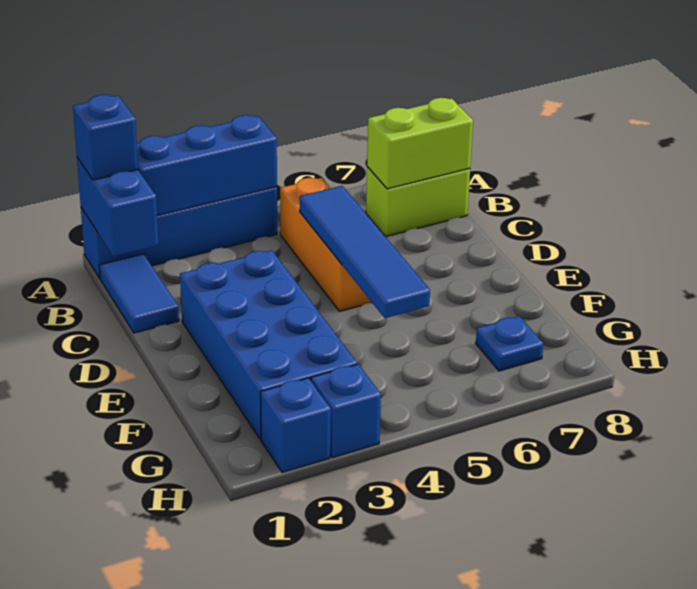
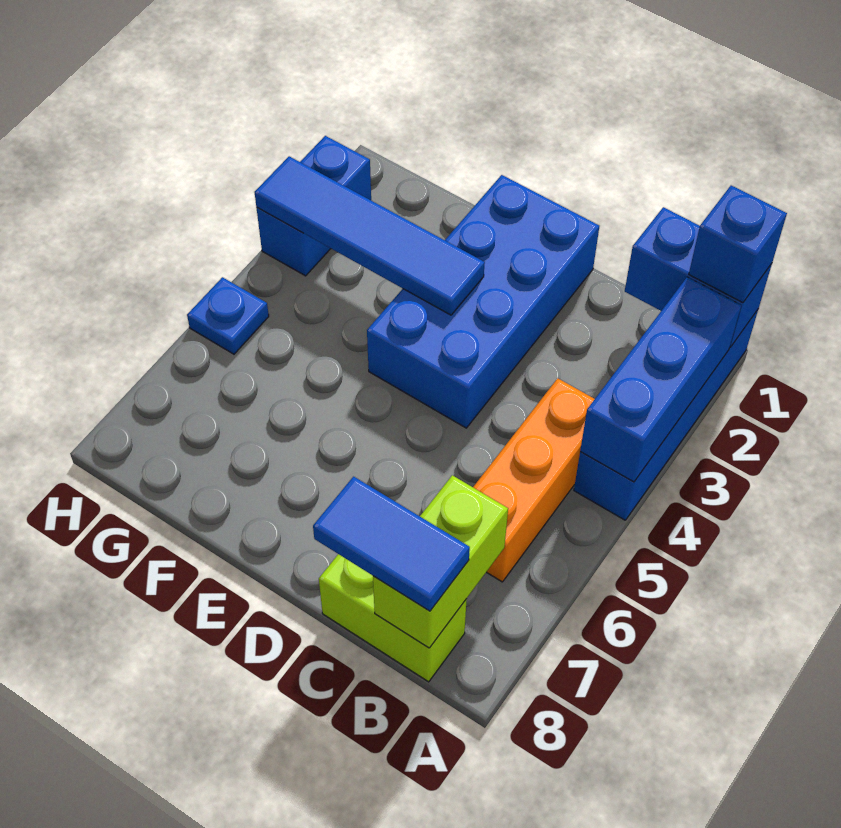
blue 1x2 tile [99,254,179,333] -> blue 1x2 tile moved to [313,477,470,611]
orange 1x3 brick [280,178,372,311] -> orange 1x3 brick turned to [473,378,595,582]
lime 1x2 brick [366,167,470,237] -> lime 1x2 brick turned to [319,554,467,682]
blue 1x4 tile [300,186,430,318] -> blue 1x4 tile moved to [255,156,485,315]
blue 2x4 brick [180,250,357,440] -> blue 2x4 brick turned to [367,175,599,428]
blue 1x1 plate [476,316,543,371] -> blue 1x1 plate moved to [187,277,269,354]

